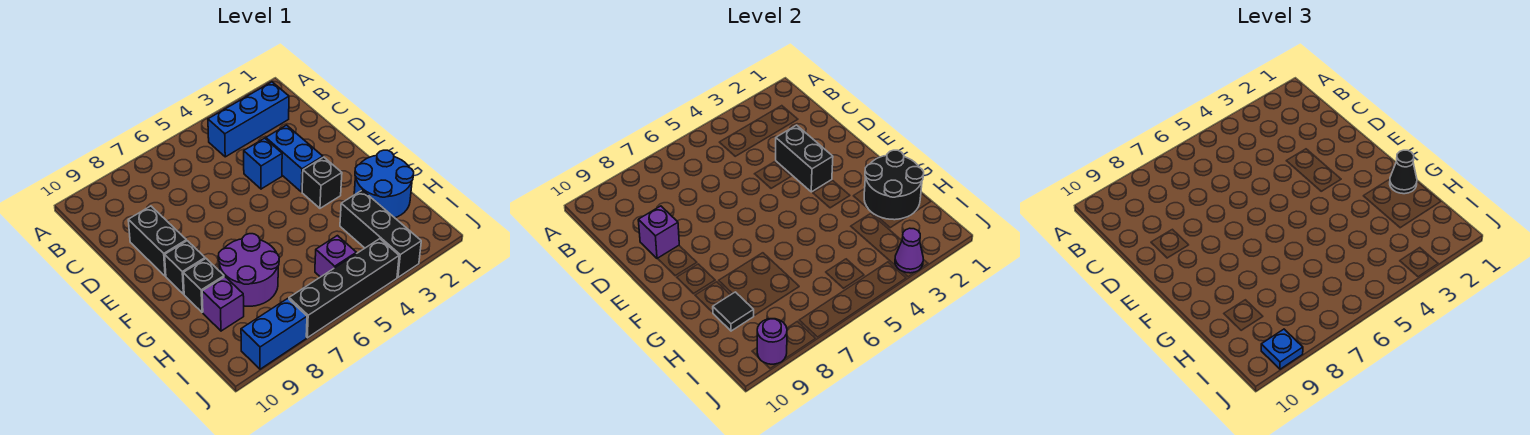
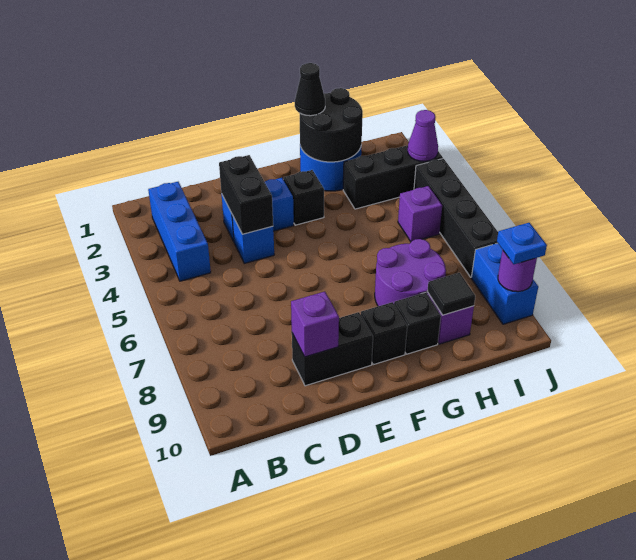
black 1x2 brick [776,125,833,192] -> black 1x2 brick turned to [219,155,273,234]

